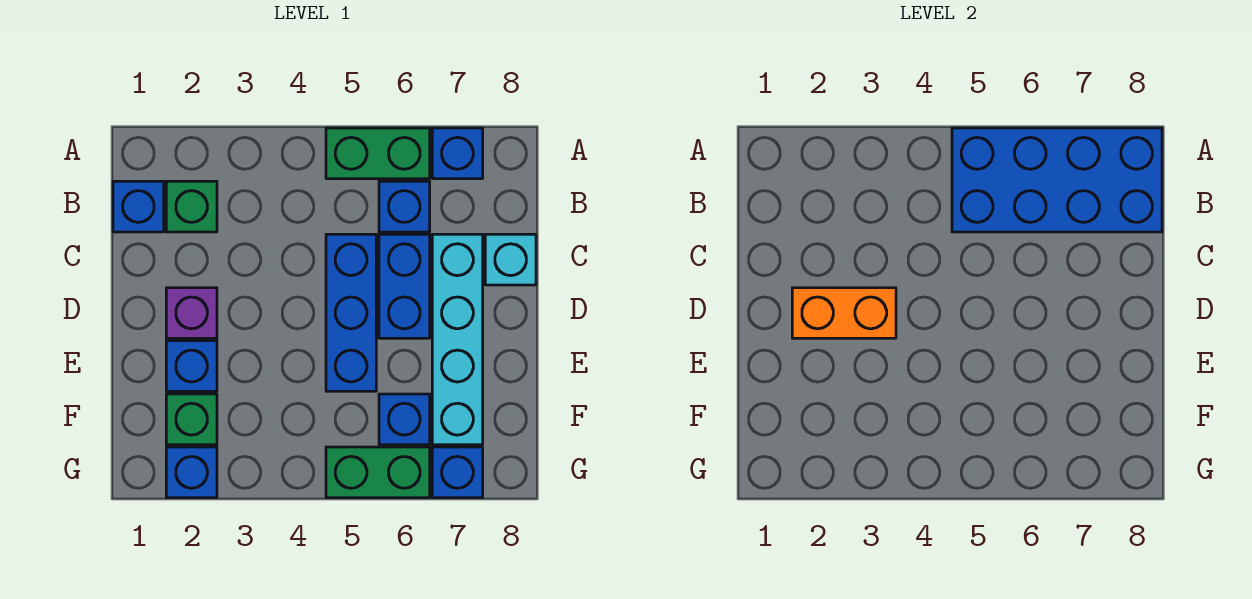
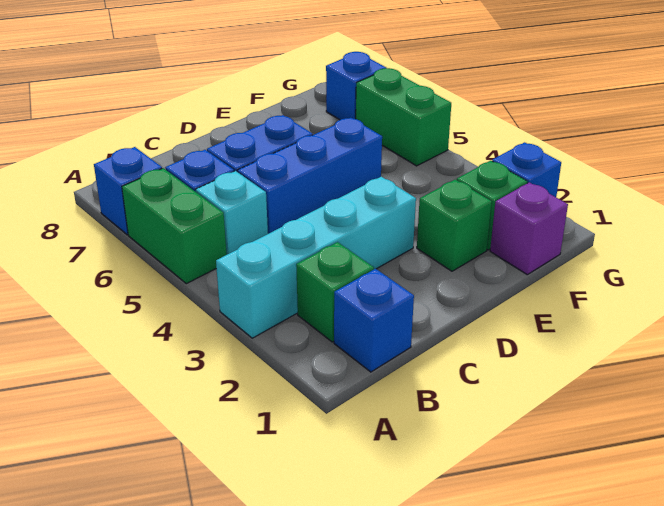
blue 2x4 brick [952,128,1162,232] -> none
cyan 1x4 brick [432,234,483,445] -> cyan 1x4 brick moved to [216,177,416,338]
cyan 1x1 brick [485,234,536,285] -> cyan 1x1 brick moved to [196,171,268,254]
purple 1x1 brick [166,288,217,338] -> purple 1x1 brick moved to [490,182,568,275]
orange 1x2 brick [792,288,896,338] -> none
blue 1x1 brick [166,341,217,391] -> green 1x1 brick [417,180,492,271]
blue 1x1 brick [379,394,430,445] -> none

